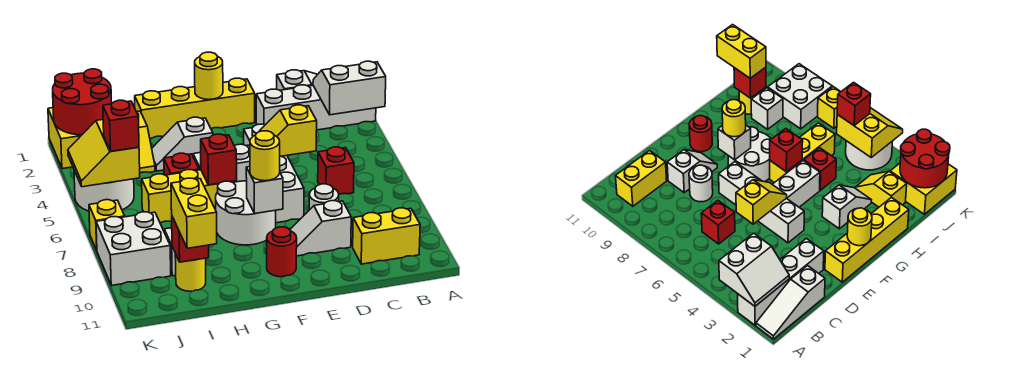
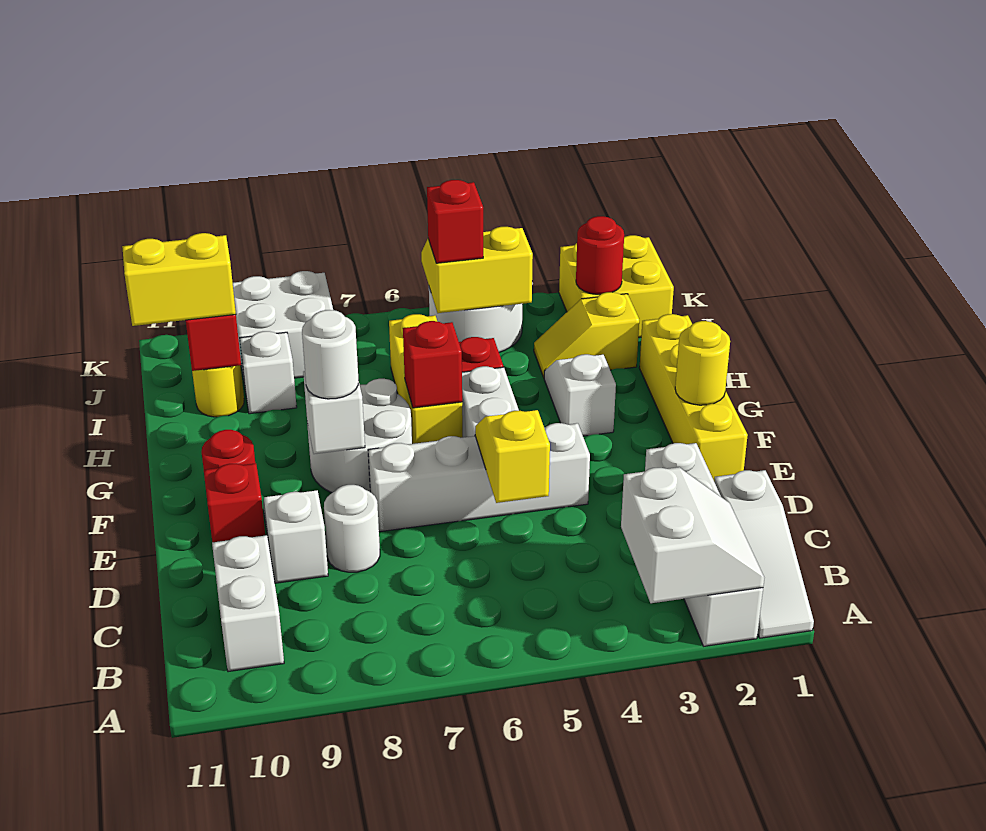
yellow 1x2 brick [353,208,420,264] -> white 1x2 brick [212,535,284,672]
red 1x1 brick [318,147,354,194] -> red 1x1 brick moved to [204,463,265,542]
yellow 1x1 round brick [250,131,280,181] -> white 1x1 round brick [302,310,359,399]
red 2x2 round brick [53,69,112,135] -> red 1x1 round brick [576,216,624,295]
yellow 1x1 brick [89,200,125,250] -> none

